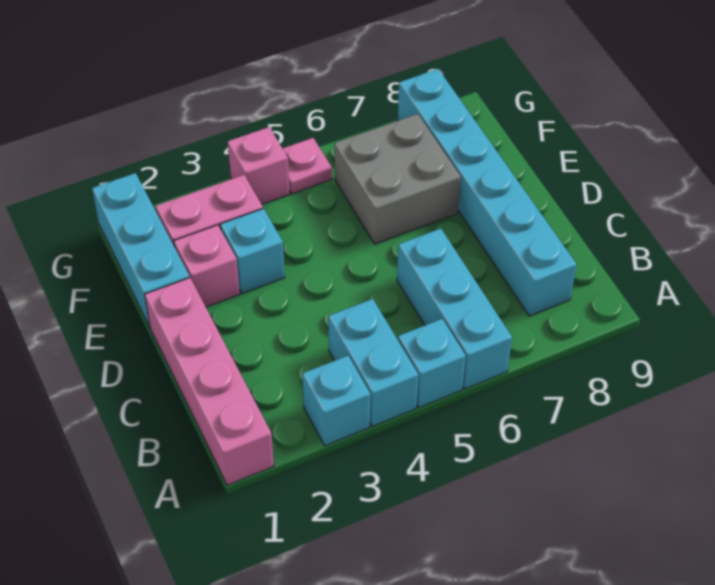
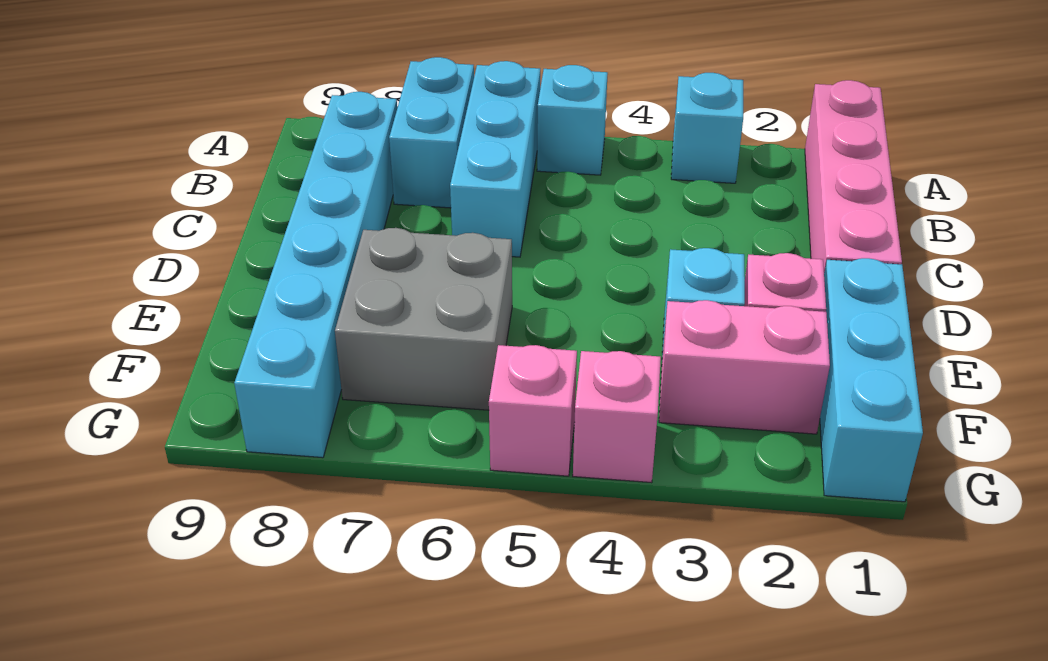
cyan 1x2 brick [328,299,418,427] -> cyan 1x2 brick moved to [389,57,474,208]
pink 1x1 plate [283,138,332,194] -> pink 1x1 brick [489,345,577,476]

